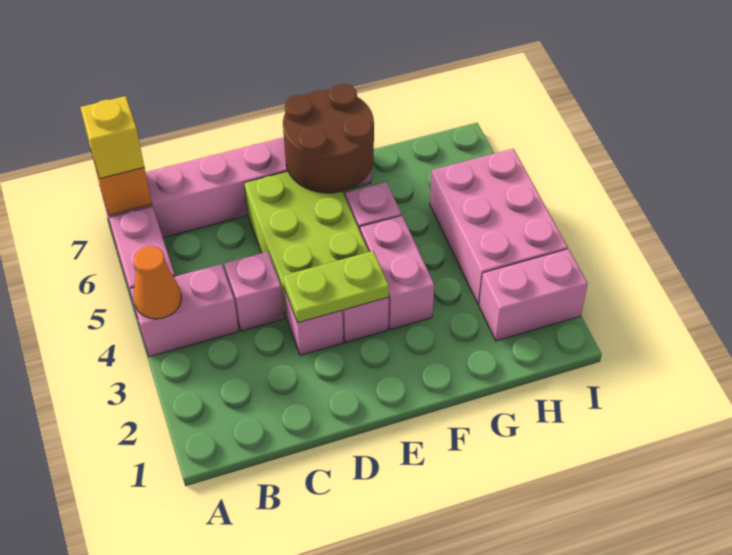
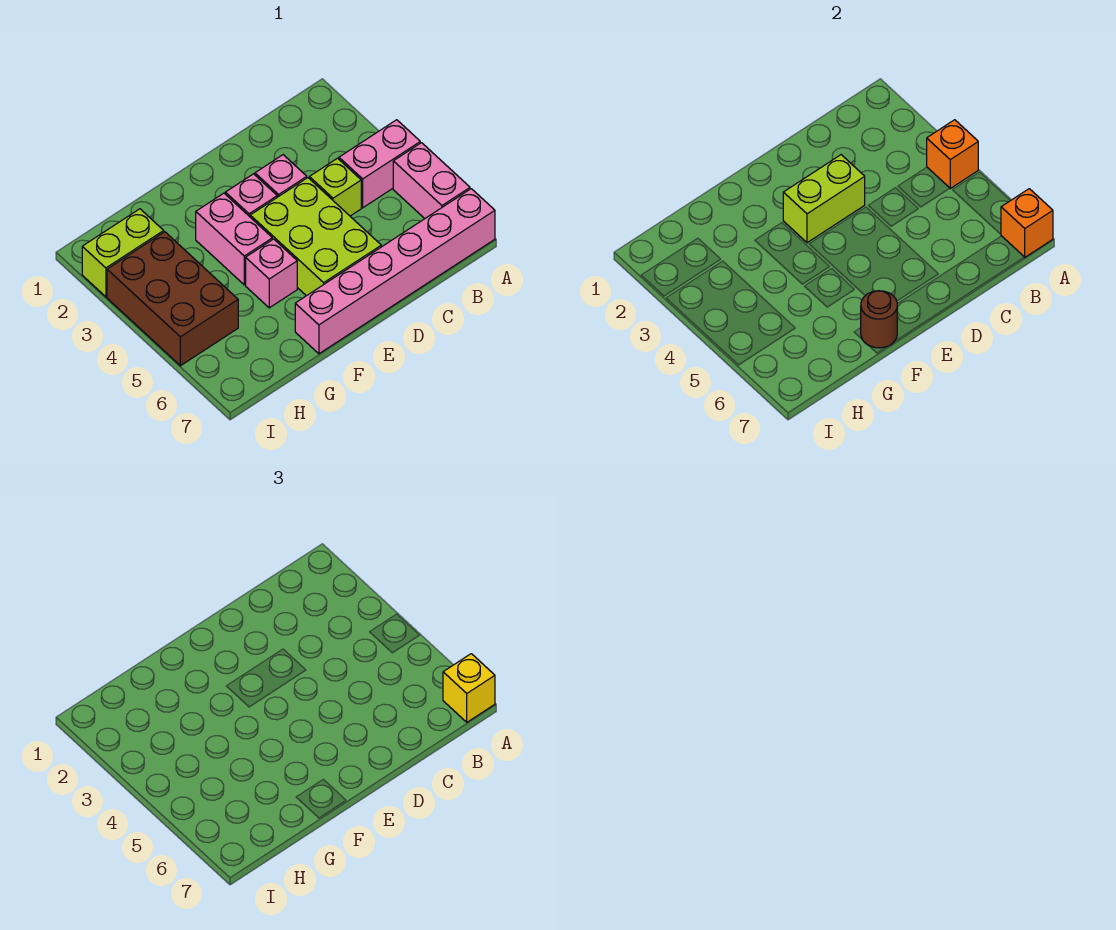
orange 1x1 cone [134,246,181,319] -> orange 1x1 brick [927,120,978,188]
pink 1x1 brick [224,252,284,331] -> lime 1x1 brick [309,158,361,216]
lime 1x2 plate [283,251,389,323] -> lime 1x2 brick [783,155,865,243]
brown 2x2 round brick [283,84,374,193] -> brown 1x1 round brick [861,291,897,348]
pink 1x2 brick [479,249,588,341] -> lime 1x2 brick [82,209,164,297]
pink 2x3 brick [430,149,568,305] -> brown 2x3 brick [107,232,238,366]

